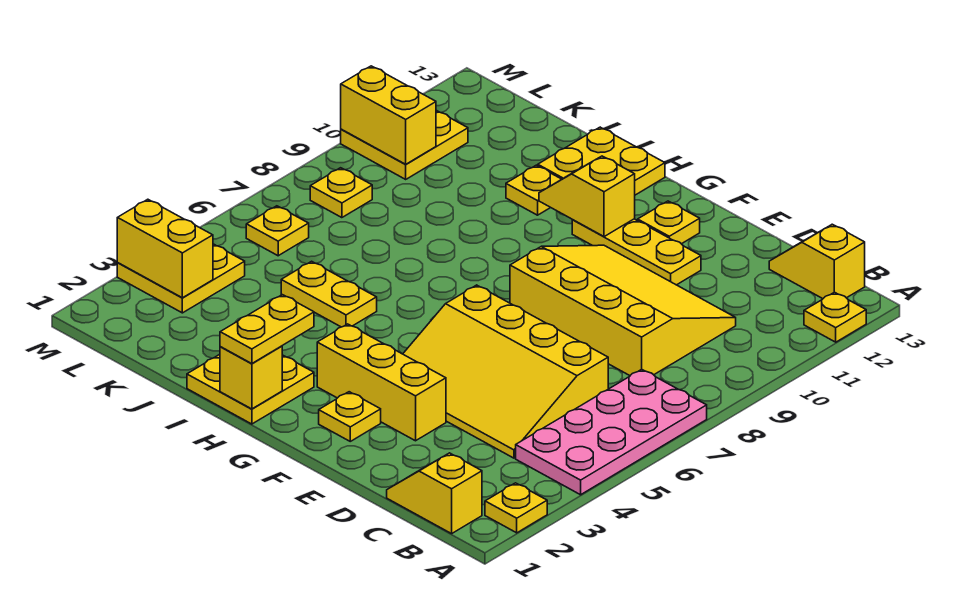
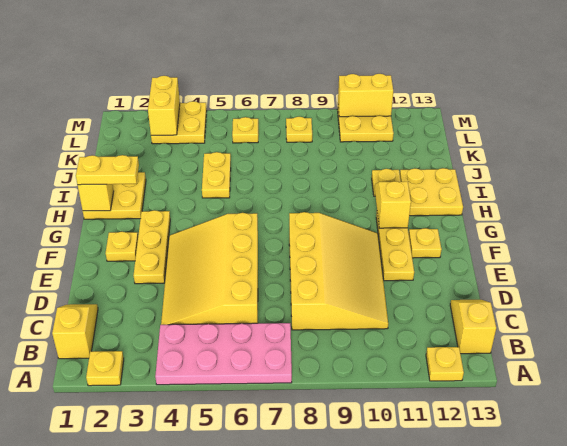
yellow 1x3 brick [317,324,446,441] -> yellow 1x3 plate [134,210,170,284]
yellow 1x2 brick [341,66,436,164] -> yellow 1x2 brick turned to [338,74,393,117]

